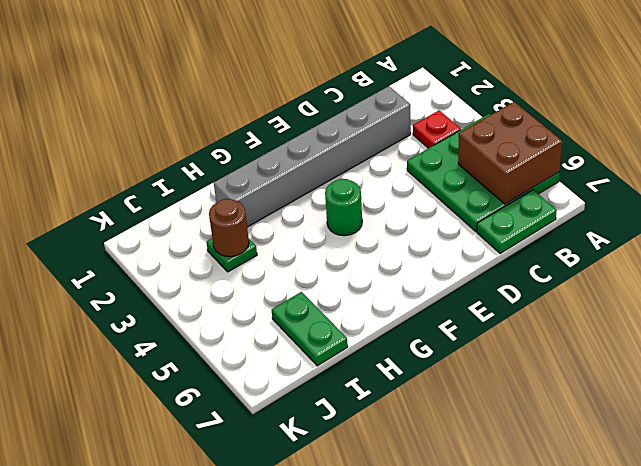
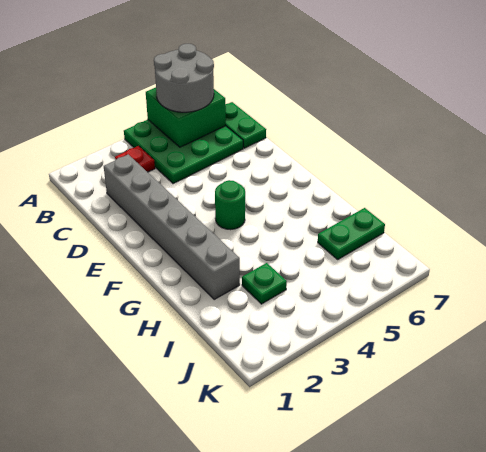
brown 2x2 brick [458,102,562,204] -> green 2x2 brick [146,87,226,147]
none -> grey 2x2 round brick [154,44,214,112]
brown 1x1 round brick [209,199,249,257] -> none

